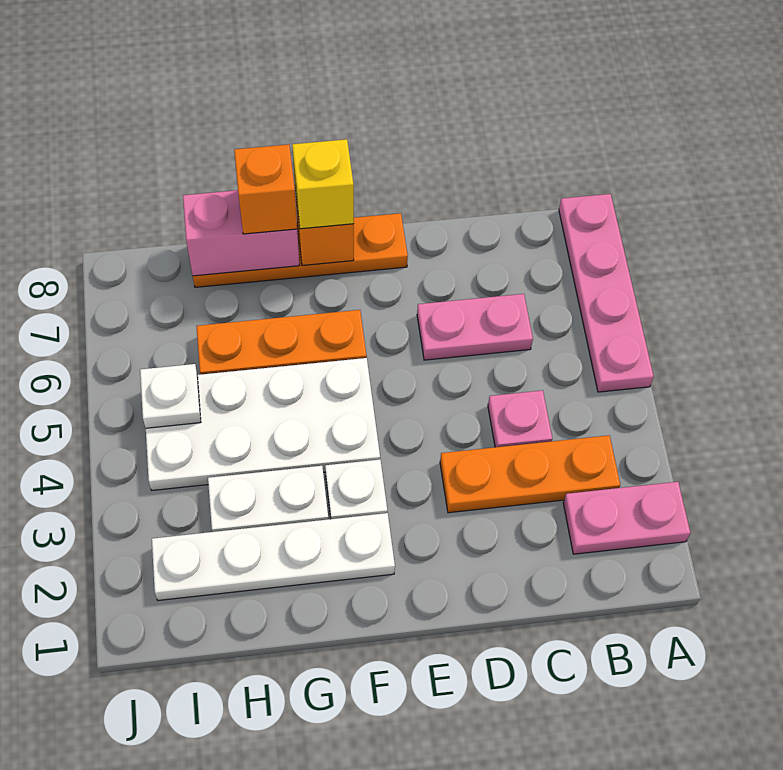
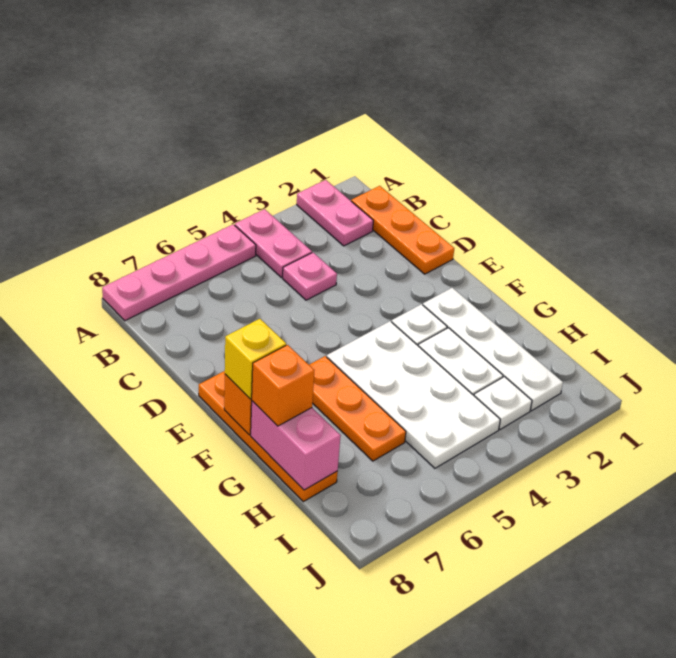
orange 1x3 plate [440,435,620,513] -> orange 1x3 plate moved to [351,186,454,274]
pink 1x2 plate [417,294,533,360] -> pink 1x2 plate moved to [235,209,312,277]
white 1x1 plate [140,364,201,428] -> white 1x1 plate moved to [474,377,532,429]

